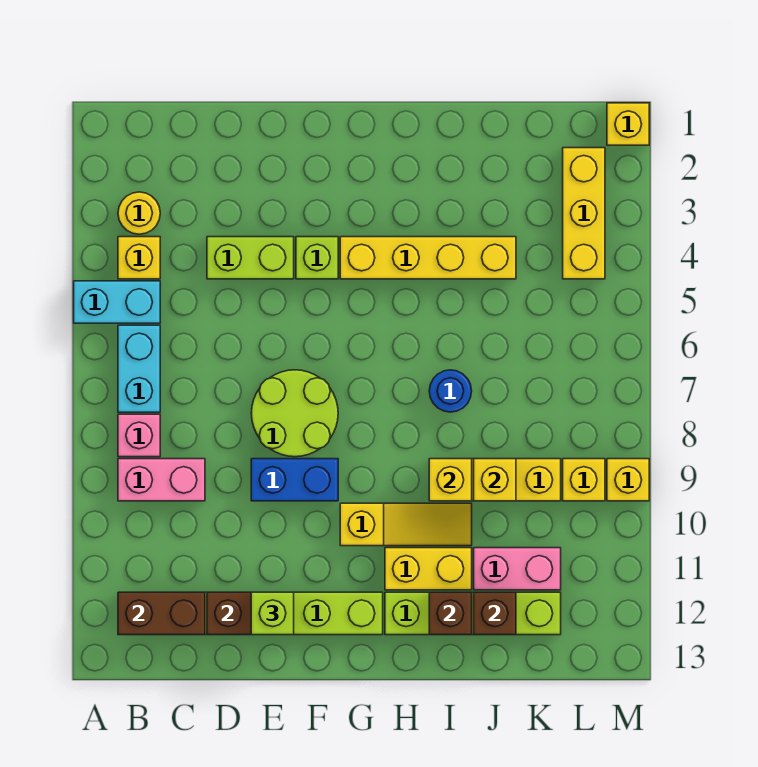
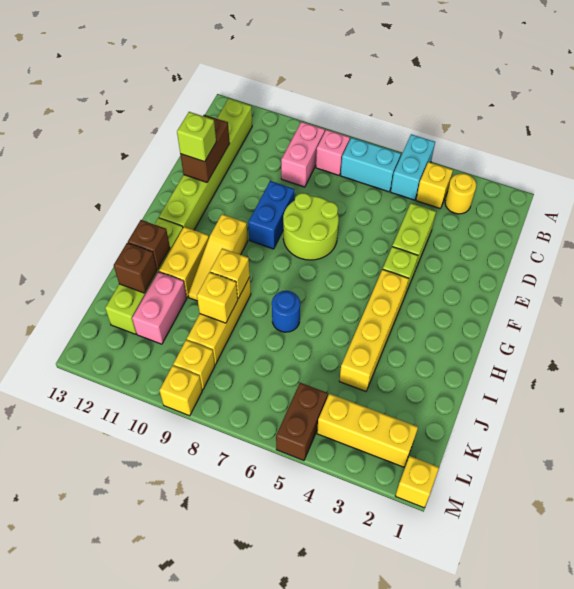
brown 1x2 brick [118,592,205,635] -> brown 1x2 brick moved to [276,383,328,460]

